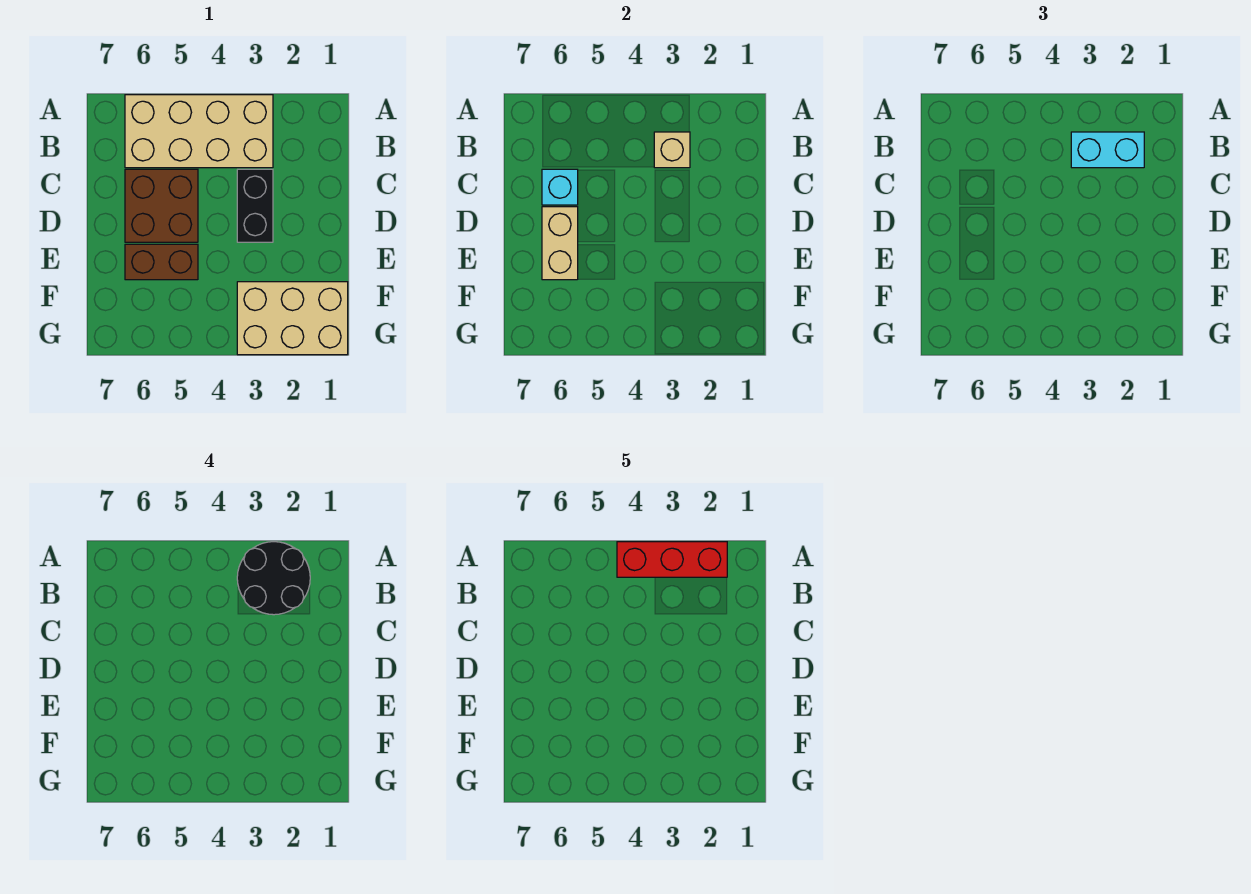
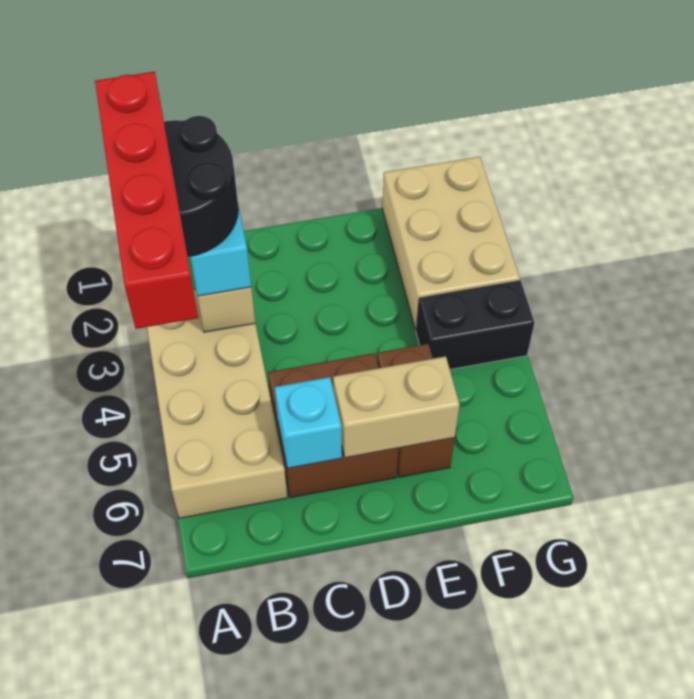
red 1x3 brick [617,542,727,577] -> red 1x4 brick [95,72,198,329]
black 1x2 brick [237,169,273,242] -> black 1x2 brick moved to [416,280,534,369]

